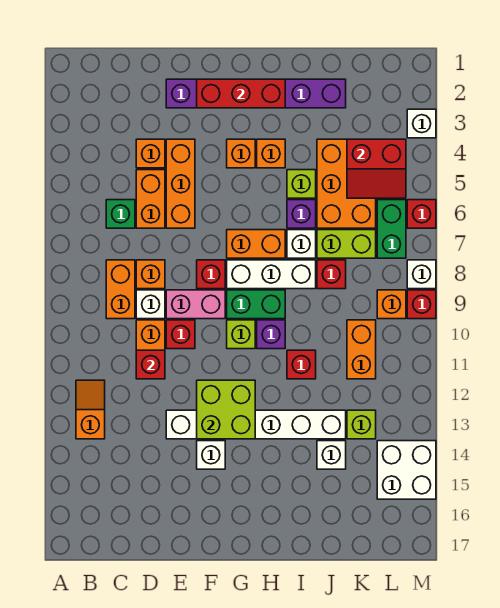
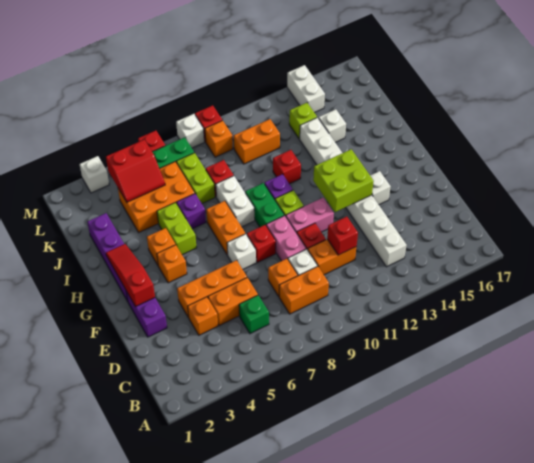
orange 1x2 slope [76,380,105,439] -> none
white 1x6 brick [166,410,346,439] -> white 1x8 brick [300,118,407,267]
red 1x3 brick [197,79,285,108] -> red 1x3 slope [106,244,155,307]
none -> pink 1x2 brick [286,198,334,233]
white 1x3 brick [227,260,316,289] -> white 1x2 brick [216,176,255,227]
lime 1x1 brick [287,170,316,198] -> lime 1x2 brick [157,203,197,255]
white 1x1 brick [287,230,316,258] -> white 1x1 brick moved to [227,234,256,269]
red 2x2 slope [347,139,406,198] -> red 2x2 slope turned to [106,140,165,202]
white 2x2 brick [377,441,436,499] -> white 1x2 brick [287,65,325,113]

